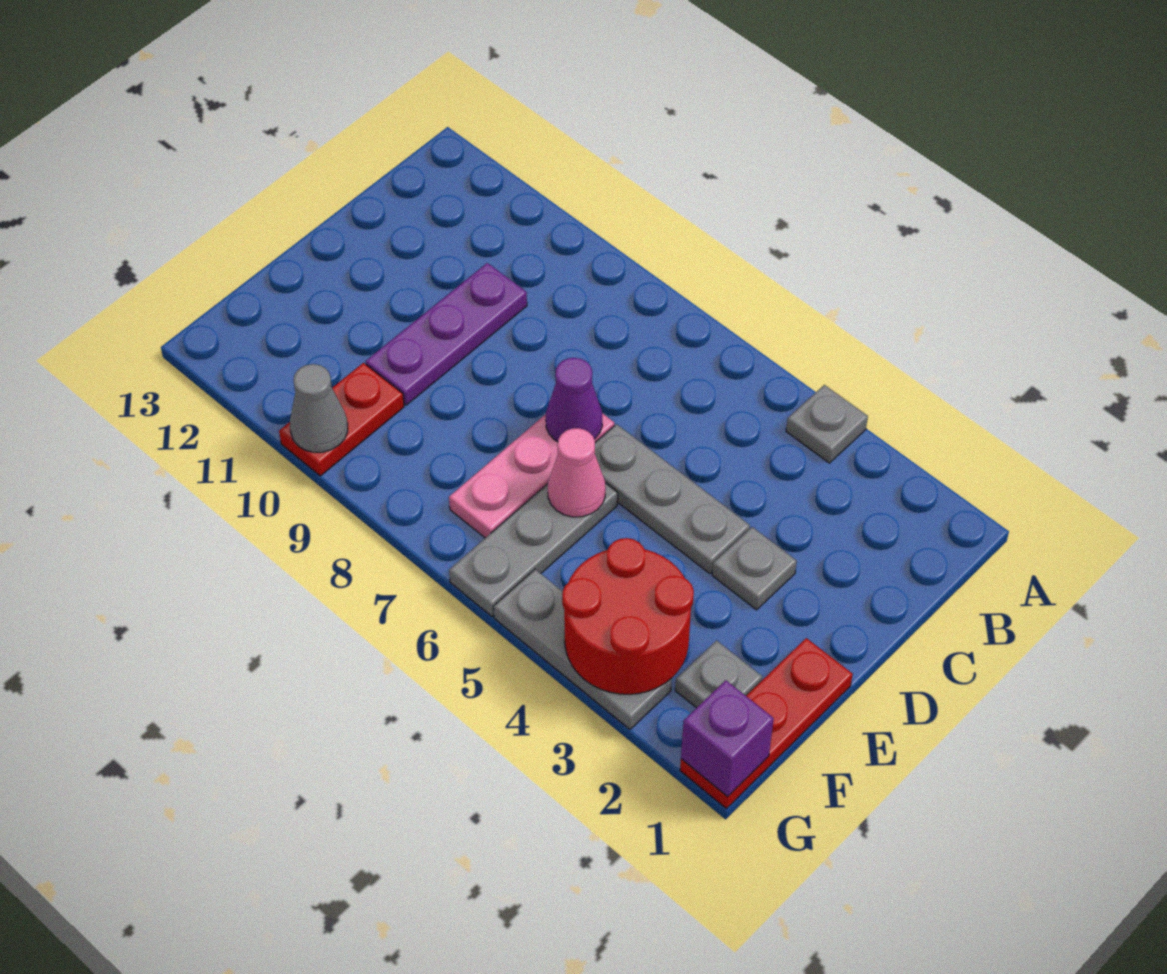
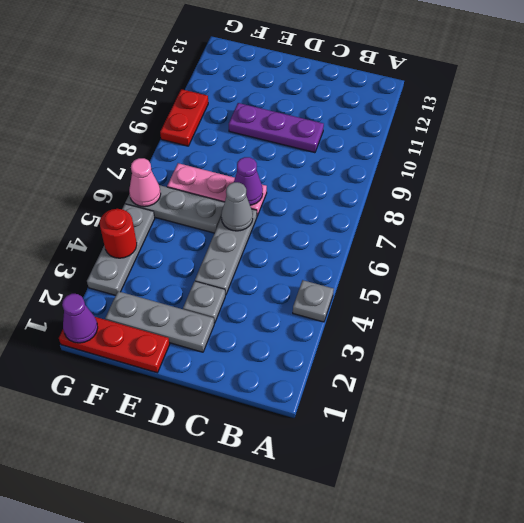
pink 1x1 cone [548,428,606,517] -> pink 1x1 cone moved to [129,158,161,207]
grey 1x1 plate [675,640,762,708] -> grey 1x3 plate [105,291,214,352]
red 2x2 round brick [562,538,694,694] -> red 1x1 round brick [100,209,137,258]
red 1x2 plate [279,363,404,476] -> red 1x2 plate turned to [160,89,208,146]
purple 1x1 brick [681,680,774,797] -> purple 1x1 cone [62,294,98,343]
grey 1x1 cone [290,364,348,452] -> grey 1x1 cone moved to [221,182,253,231]

